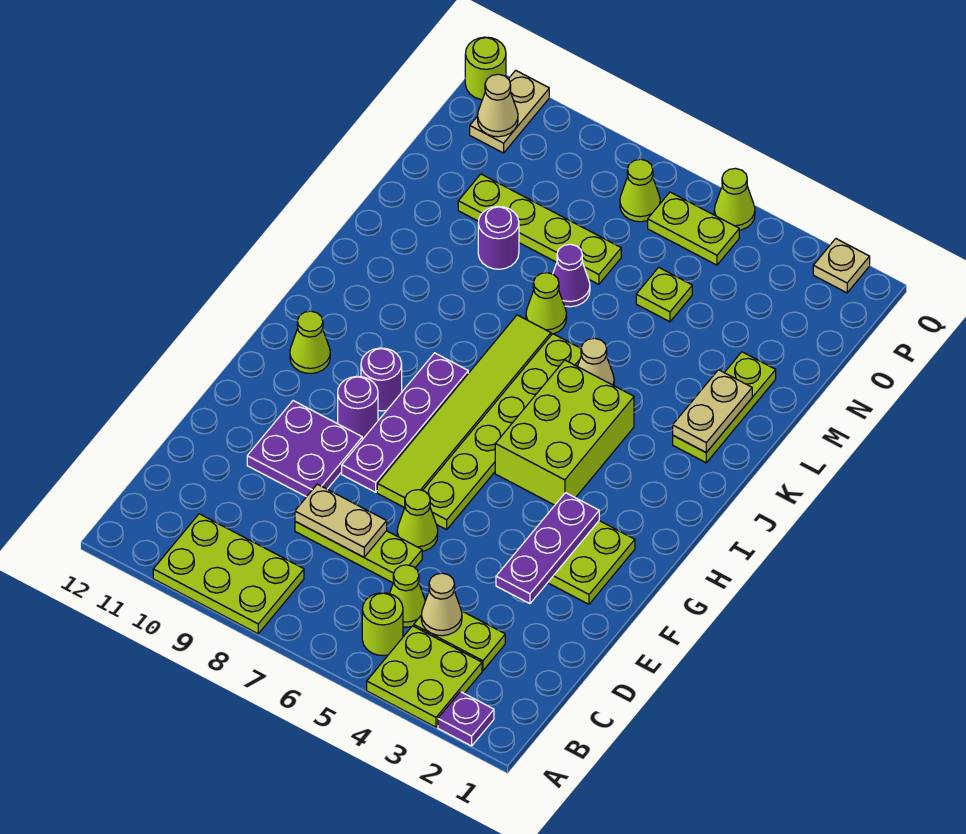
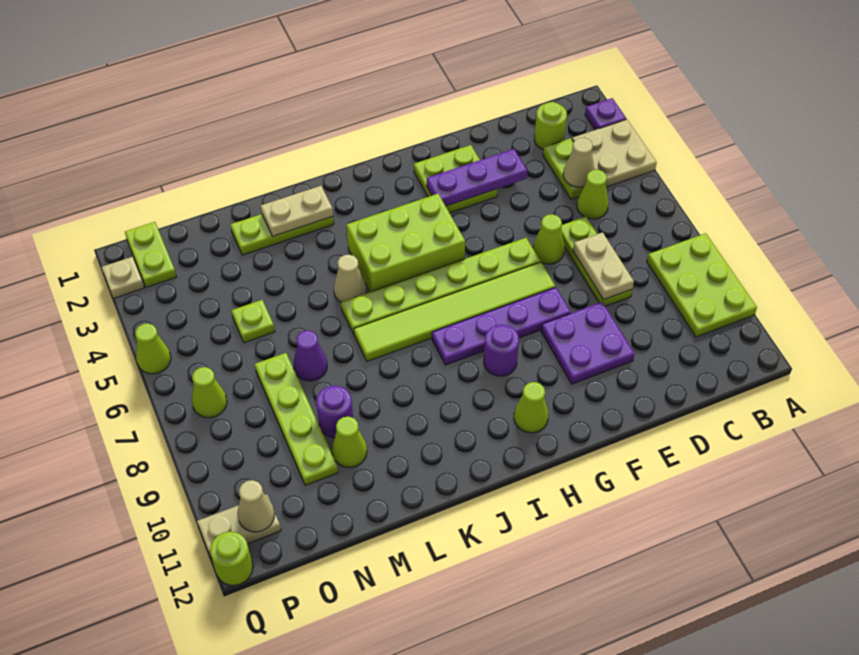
lime 2x2 plate [367,626,482,727] -> tan 2x2 plate [572,119,657,187]
lime 1x1 round brick [362,593,403,656] -> lime 1x1 round brick moved to [534,102,567,150]
purple 1x1 round brick [338,376,378,439] -> none
lime 1x1 cone [526,273,567,334] -> lime 1x1 cone moved to [332,416,367,467]
lime 1x2 plate [648,192,739,265] -> lime 1x2 plate moved to [125,222,177,287]

